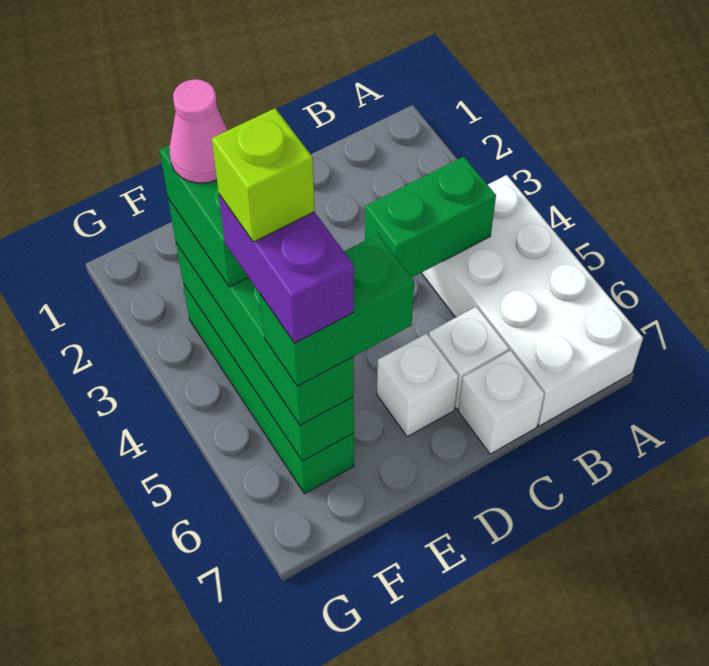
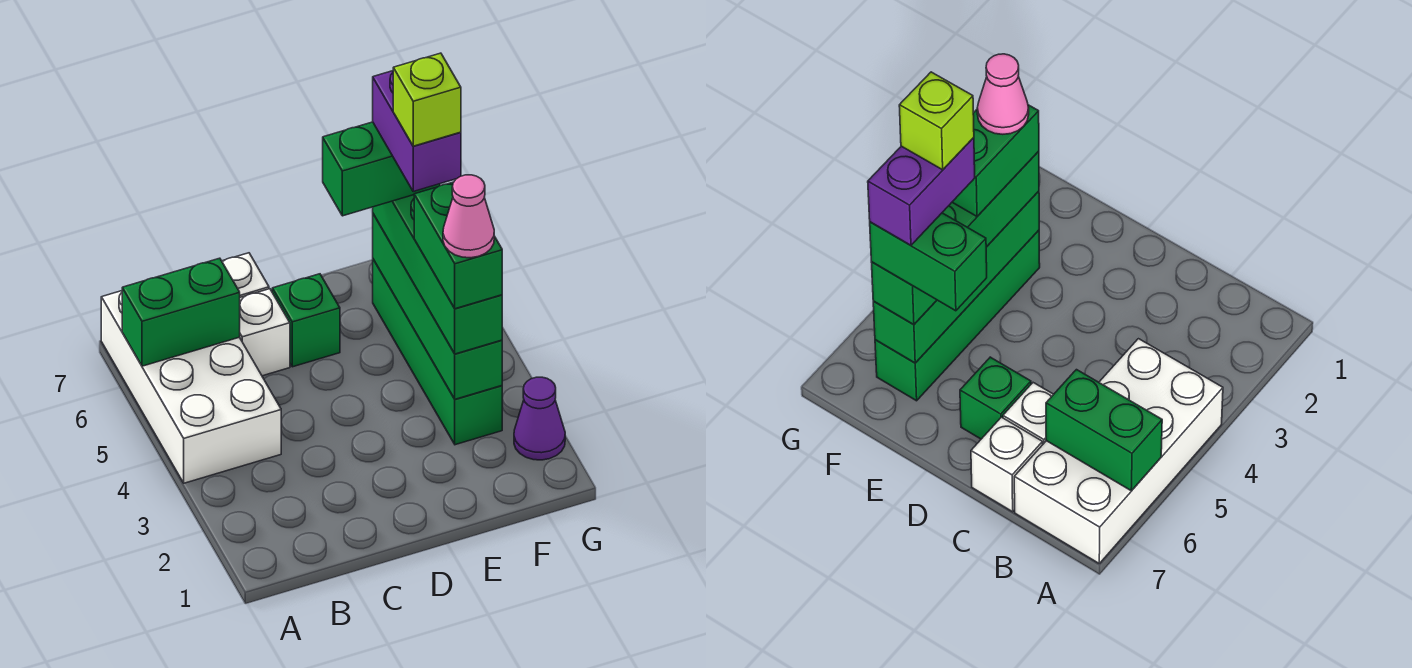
green 1x2 brick [365,157,496,278] -> green 1x2 brick moved to [122,258,240,366]
white 1x1 brick [377,333,458,437] -> green 1x1 brick [272,274,340,367]
none -> purple 1x1 cone [514,377,565,460]

